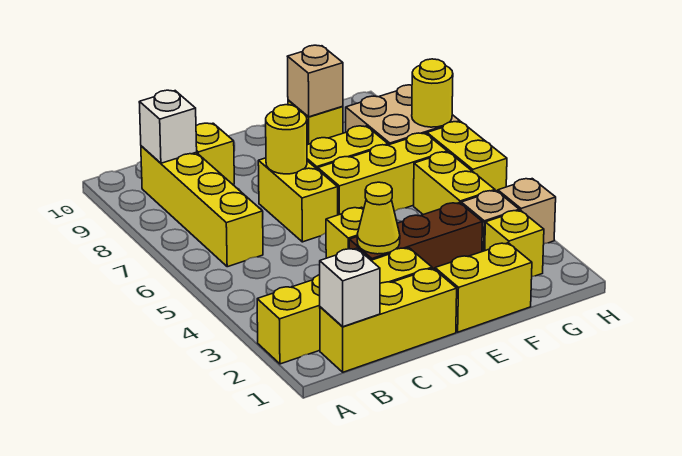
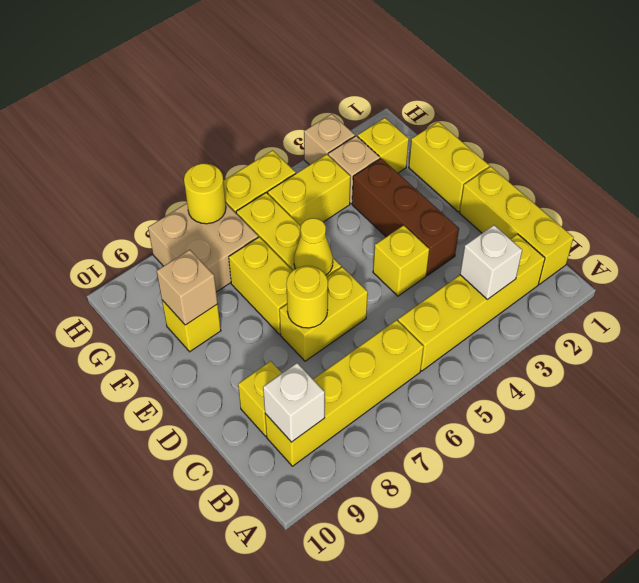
yellow 1x4 brick [257,248,432,364] -> yellow 1x4 brick turned to [398,234,545,371]
white 1x1 brick [320,248,380,327] -> white 1x1 brick moved to [460,225,522,300]
yellow 1x1 cone [357,182,400,254] -> yellow 1x1 cone moved to [294,218,333,275]

